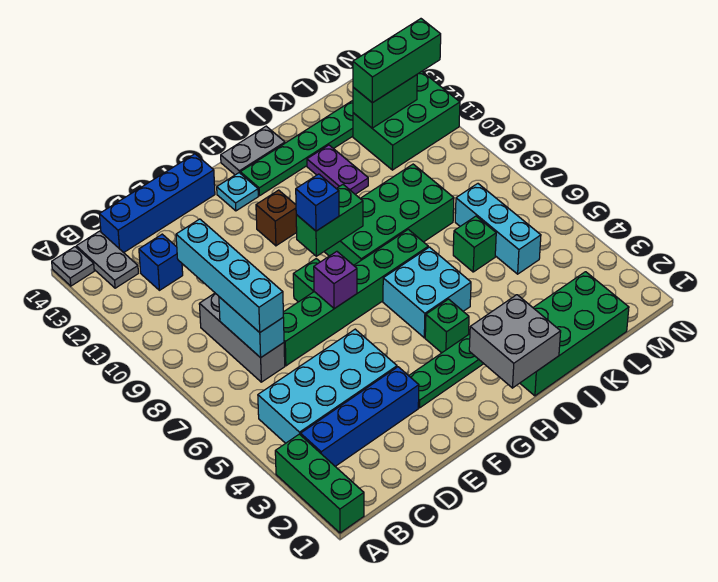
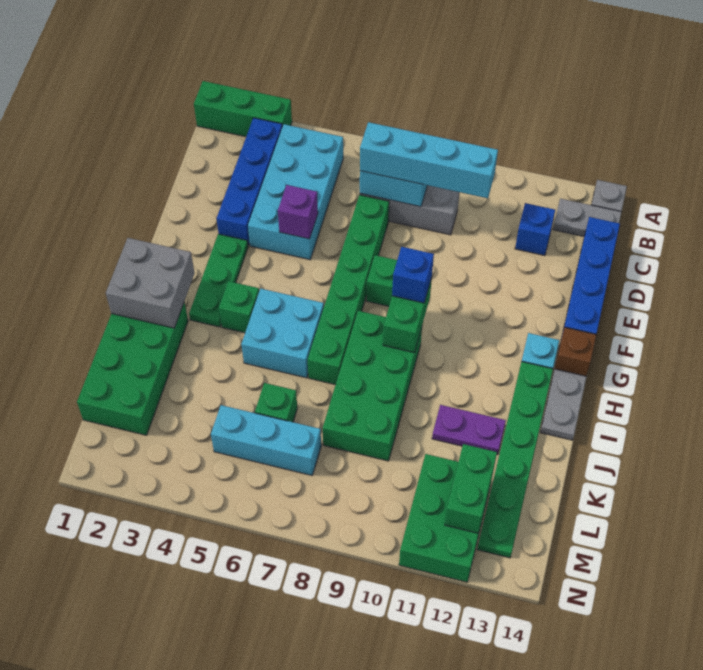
purple 1x1 brick [314,251,357,309] -> purple 1x1 brick moved to [278,185,318,239]
brown 1x1 brick [256,190,297,246] -> brown 1x1 brick moved to [555,327,596,376]
green 1x3 brick [353,19,441,103] -> none

